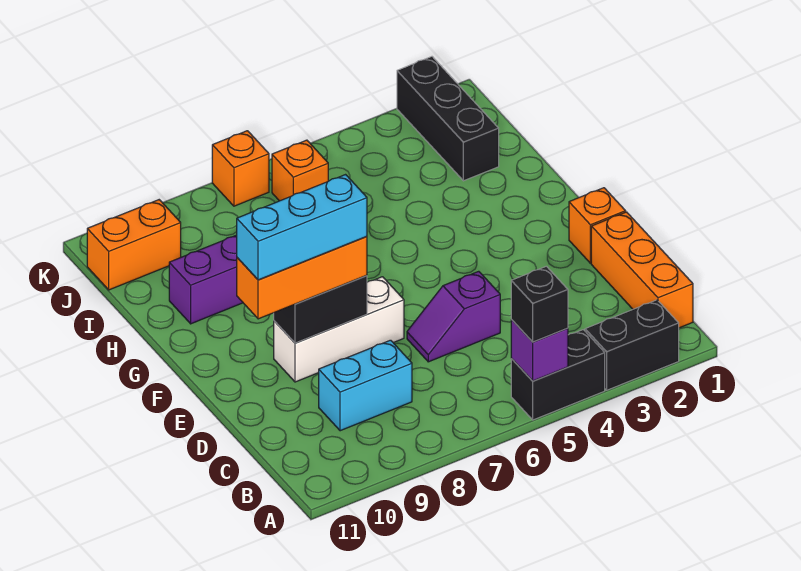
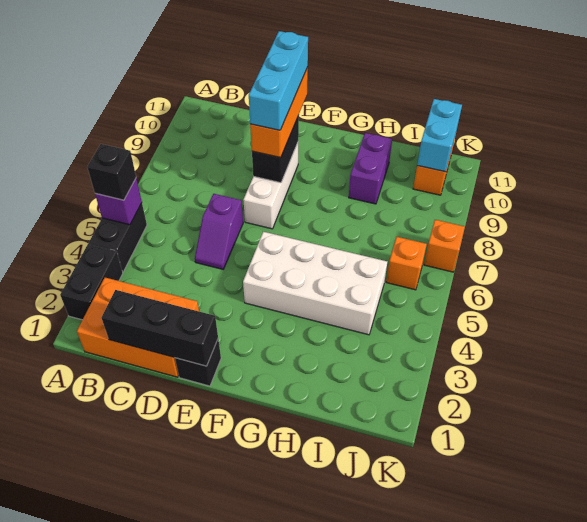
orange 1x3 brick [591,212,693,328] -> orange 2x3 brick [77,278,199,377]
cyan 1x2 brick [319,340,412,431] -> cyan 1x2 brick moved to [417,99,462,172]
purple 1x2 slope [407,271,500,362] -> purple 1x2 slope turned to [195,194,243,269]
orange 1x1 brick [569,188,626,263] -> black 1x1 brick [175,340,221,386]
none -> white 2x4 brick [243,232,387,335]
black 1x3 brick [397,57,499,181] -> black 1x3 brick moved to [102,290,218,366]

